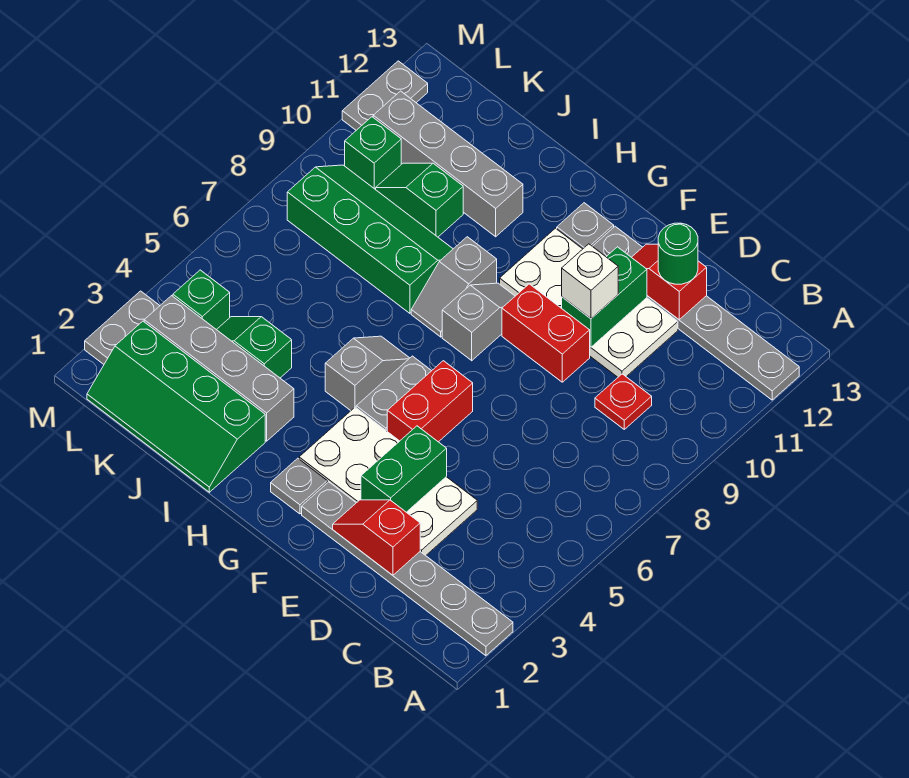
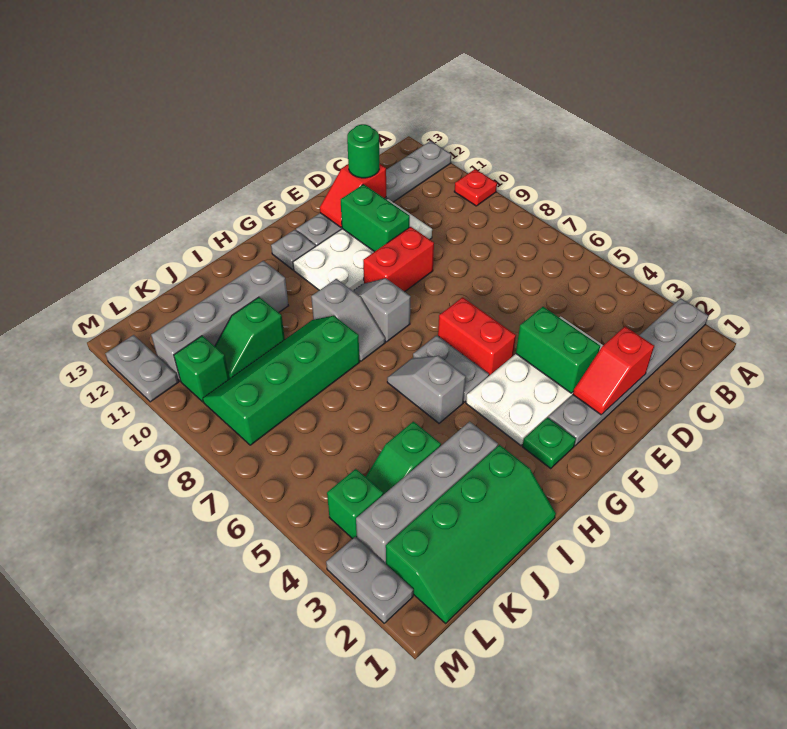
red 1x1 plate [595,374,652,429] -> red 1x1 plate moved to [454,169,497,206]
white 1x1 brick [562,244,618,319] -> none
grey 1x1 plate [271,458,327,514] -> green 1x1 plate [522,418,576,468]

